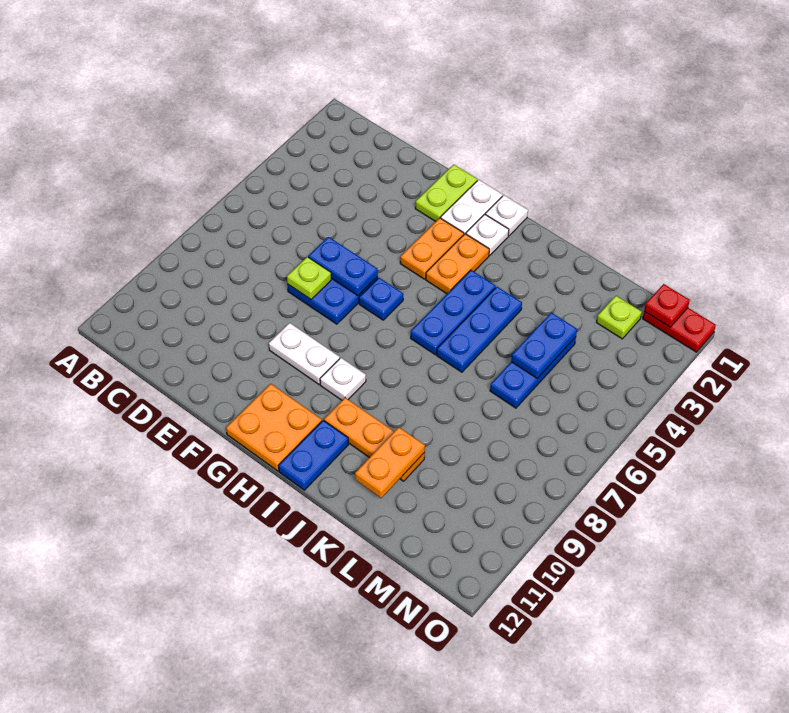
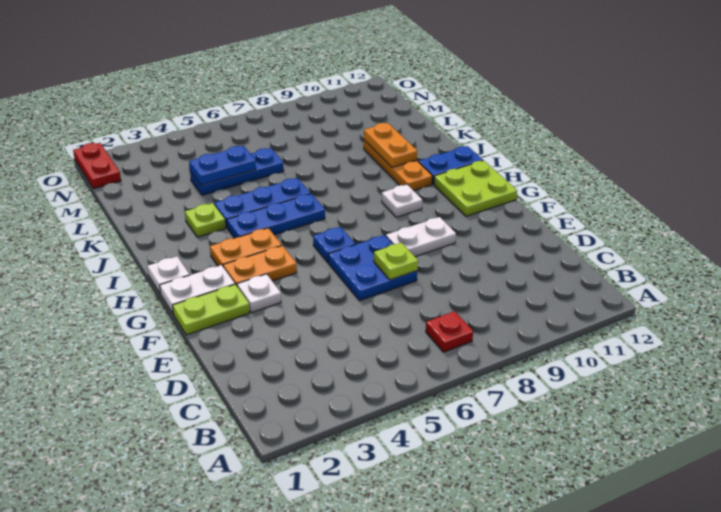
blue 1x2 plate [308,237,378,295] -> none
white 1x2 plate [269,323,340,384] -> white 1x2 plate turned to [386,217,456,257]
orange 2x2 plate [226,384,322,471] -> lime 2x2 plate [434,160,517,216]
white 1x1 plate [466,214,509,256] -> white 1x1 plate moved to [237,274,281,313]
orange 1x2 plate [355,427,425,498] -> orange 1x2 plate turned to [364,123,417,168]
lime 1x1 plate [597,296,642,339] -> lime 1x1 plate moved to [185,203,226,237]
red 1x1 plate [644,284,690,327] -> red 1x1 plate moved to [426,311,473,352]

